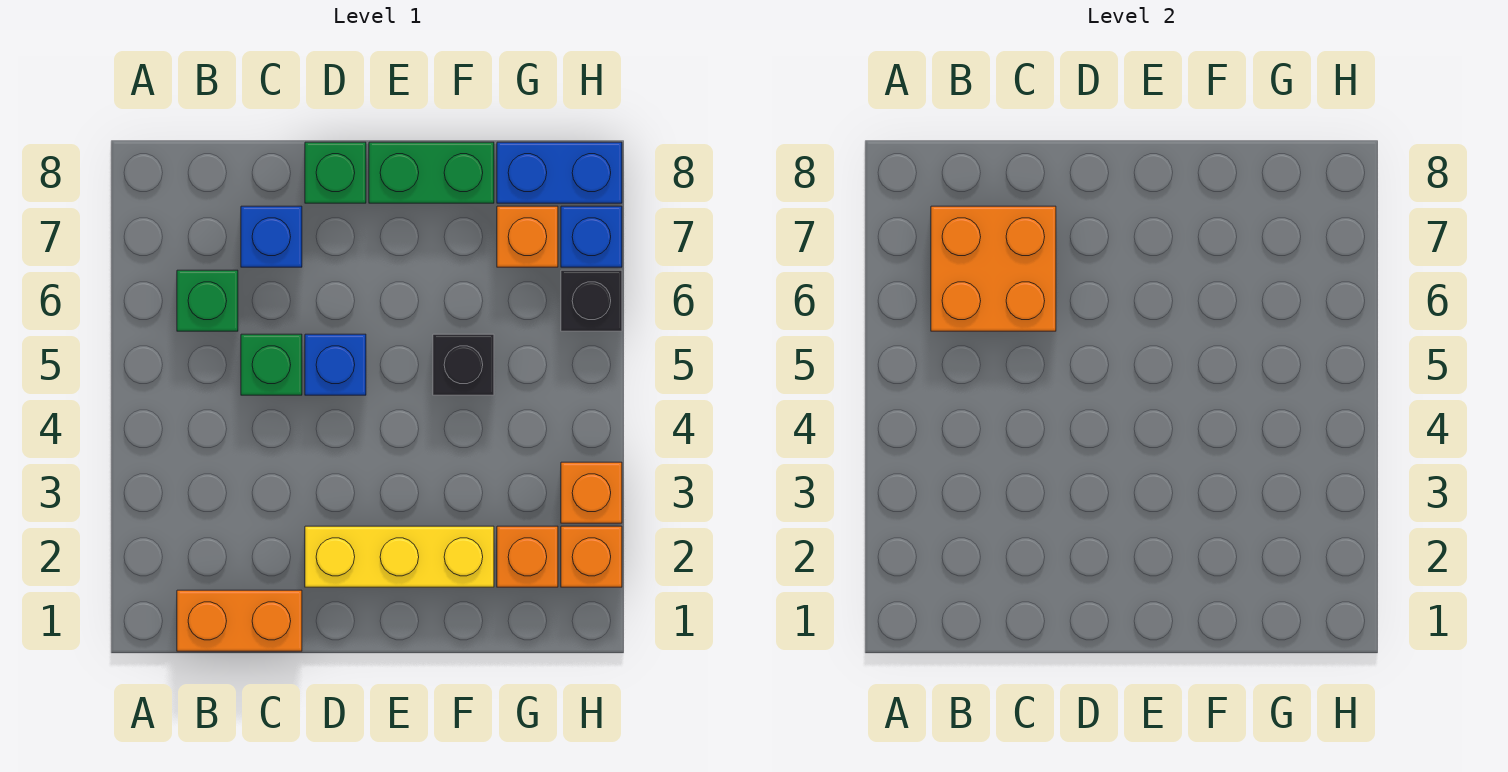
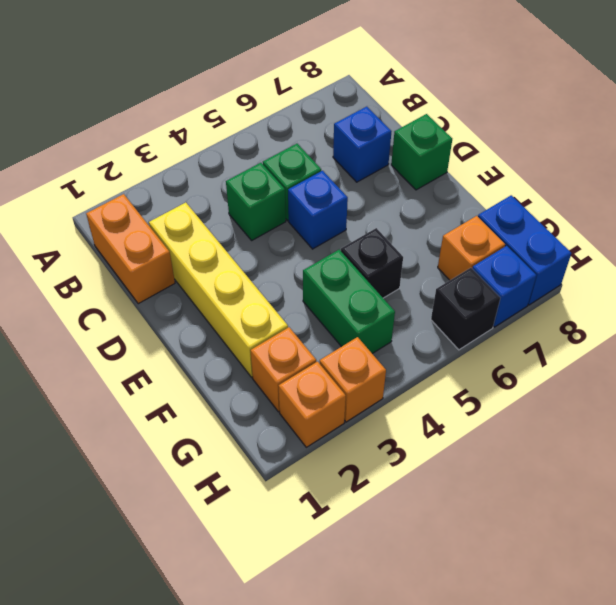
green 1x1 brick [177,270,238,331] -> green 1x1 brick moved to [226,163,286,240]
orange 2x2 brick [931,206,1056,331] -> none
yellow 1x3 brick [305,526,494,587] -> yellow 1x4 brick [149,202,288,377]
green 1x2 brick [369,142,494,203] -> green 1x2 brick moved to [303,250,395,354]

